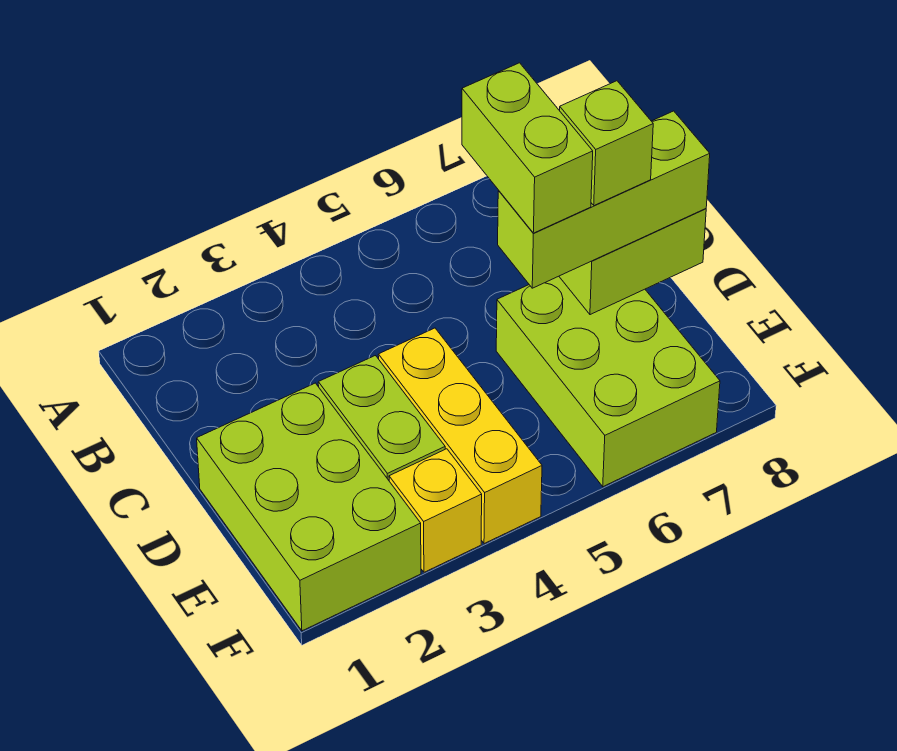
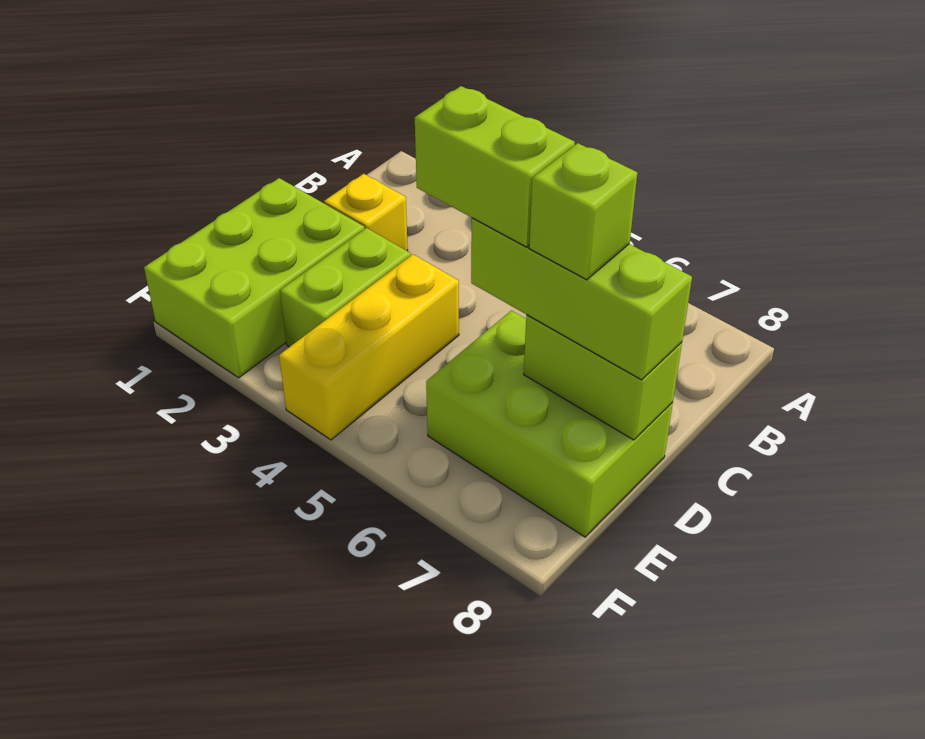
lime 1x2 brick [462,63,593,233] -> lime 1x2 brick turned to [415,86,575,247]
lime 2x3 brick [496,276,720,487] -> lime 2x3 brick turned to [426,311,673,537]
yellow 1x1 brick [389,449,482,572] -> yellow 1x1 brick moved to [324,174,408,251]

